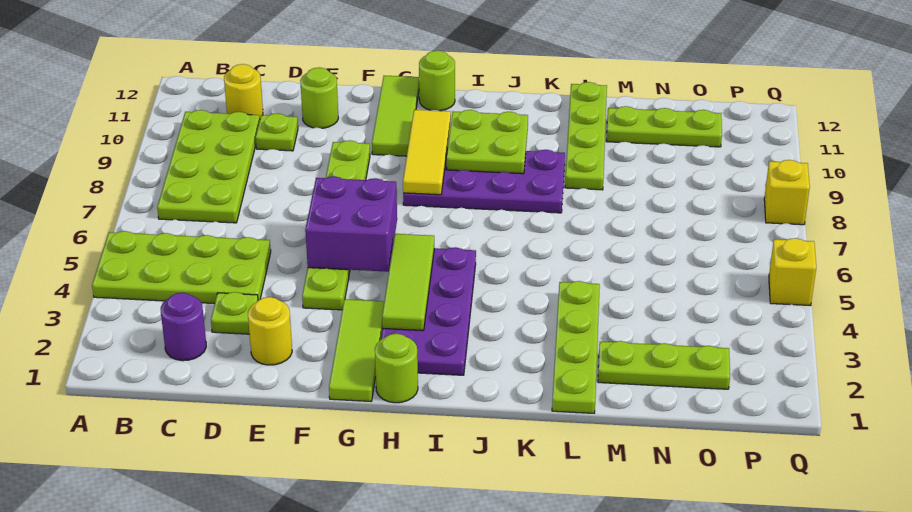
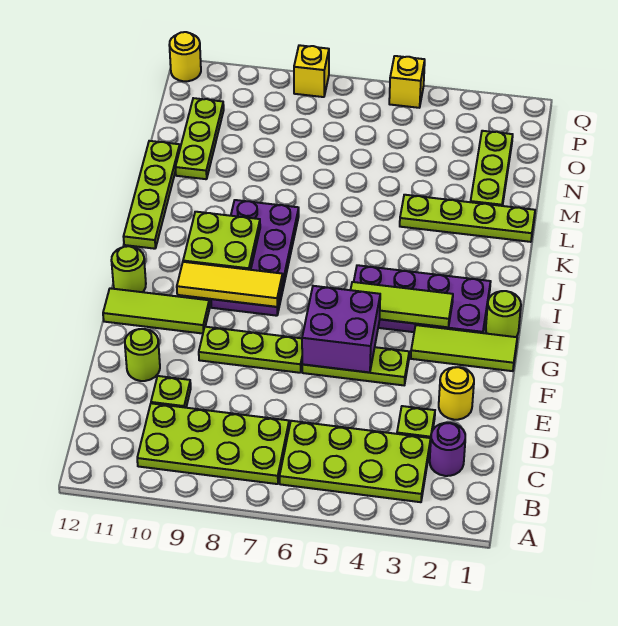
lime 2x4 plate [92,231,271,304] -> lime 2x4 plate turned to [280,421,431,502]
yellow 1x1 round brick [224,64,263,118] -> yellow 1x1 round brick moved to [169,32,201,81]
lime 1x4 plate [565,82,607,190] -> lime 1x4 plate turned to [123,141,180,249]

